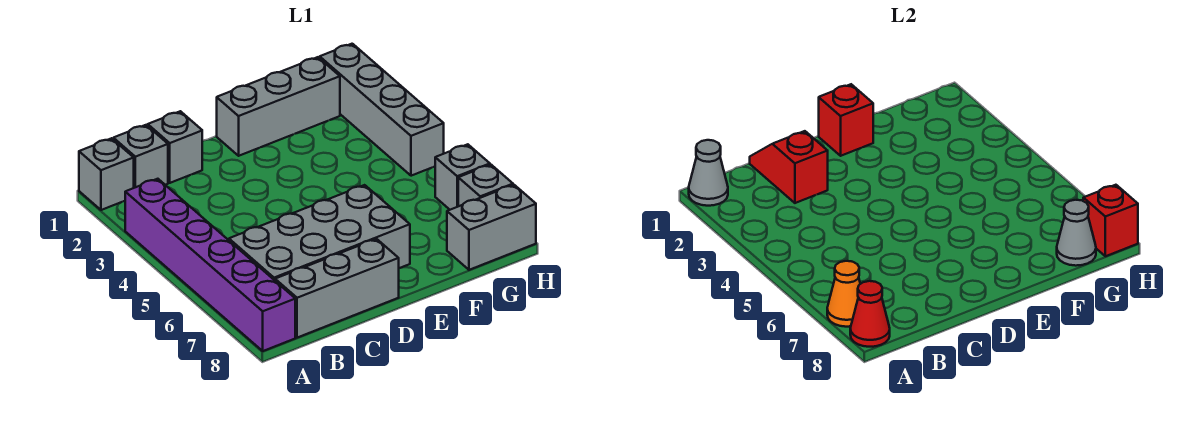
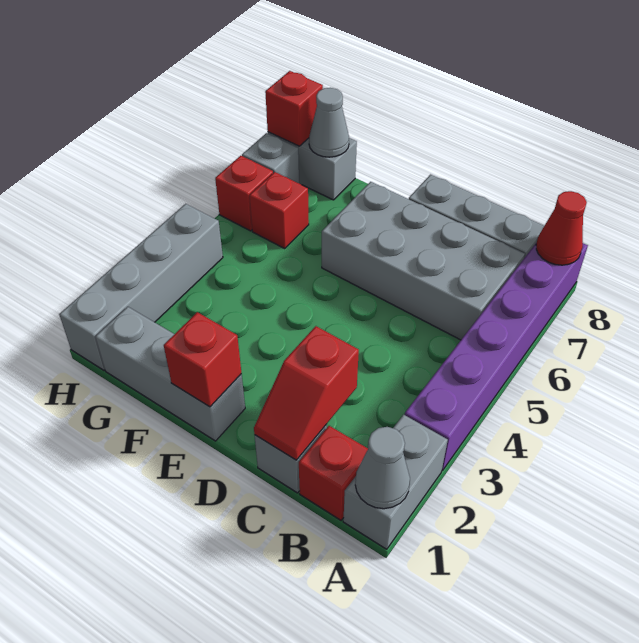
grey 1x1 brick [79,138,134,210] -> grey 1x2 brick [343,415,448,549]
orange 1x1 cone [827,261,860,327] -> none
grey 1x1 brick [113,125,168,188] -> red 1x1 brick [299,426,368,520]
none -> red 1x1 brick [250,172,309,248]
grey 1x1 brick [435,144,490,210] -> red 1x1 brick [215,156,273,231]

